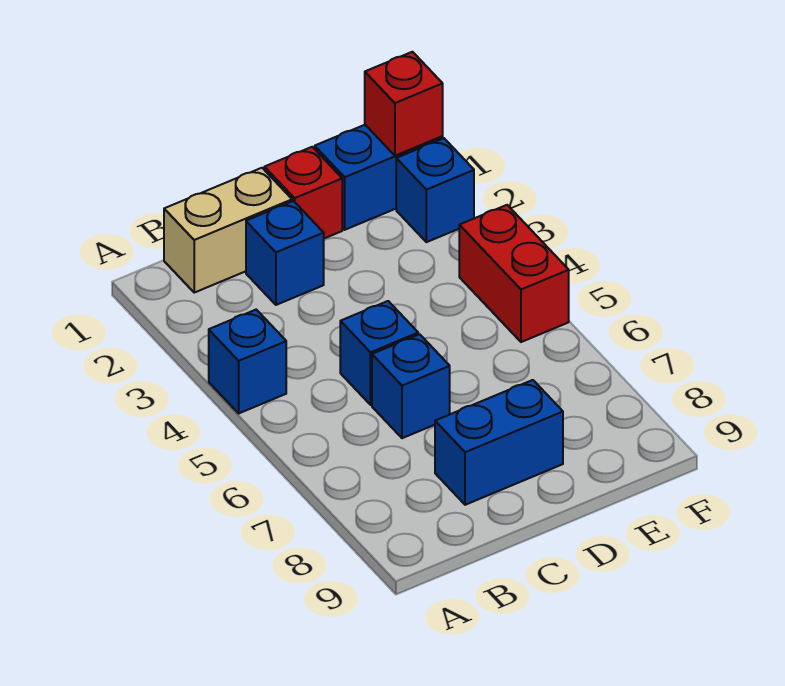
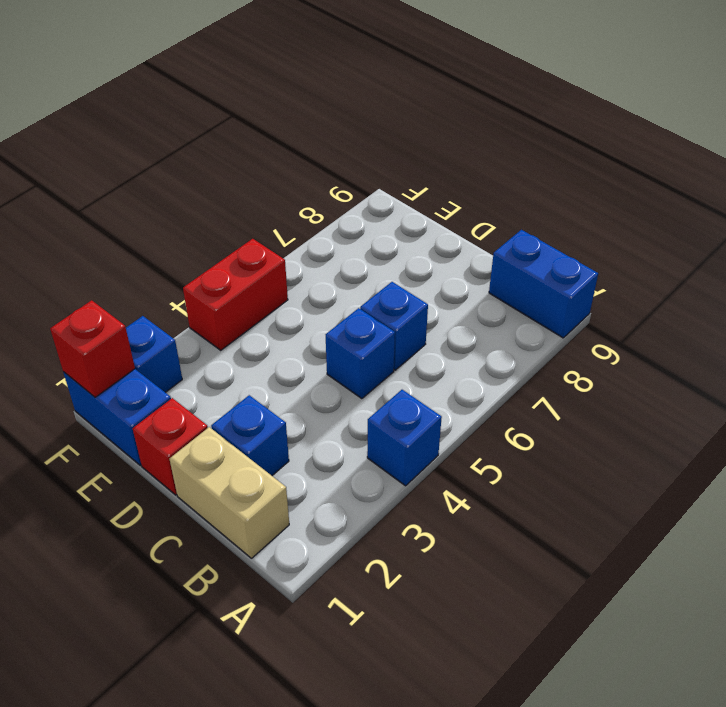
blue 1x2 brick [435,380,563,505] -> blue 1x2 brick moved to [489,230,598,338]

